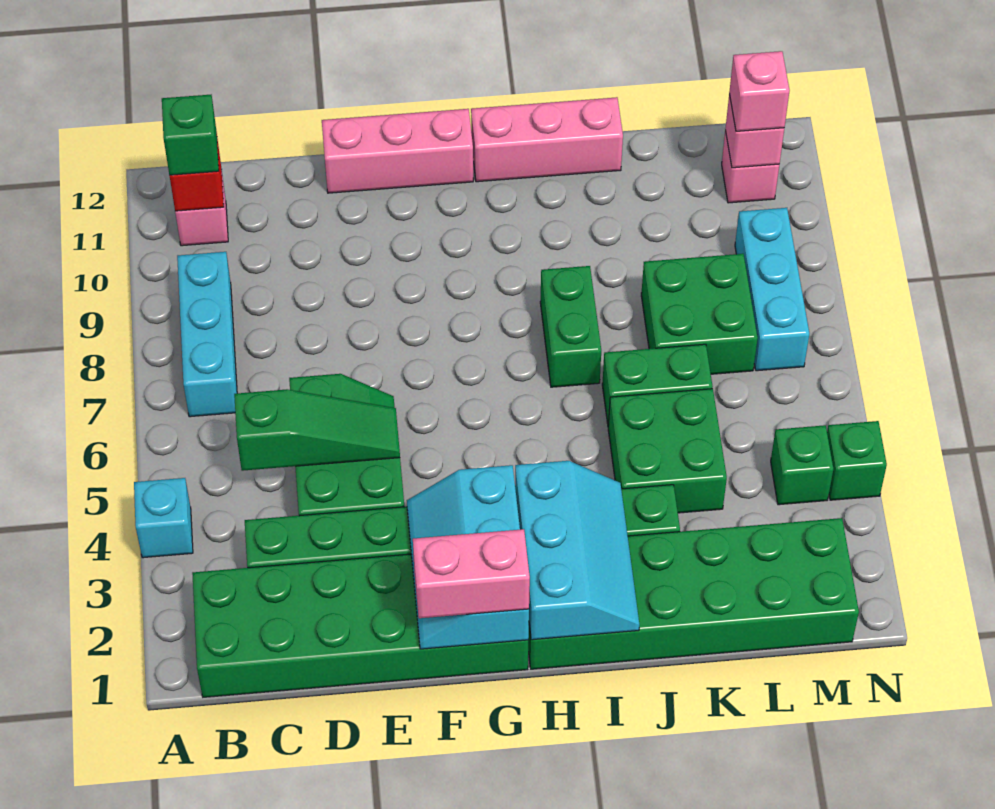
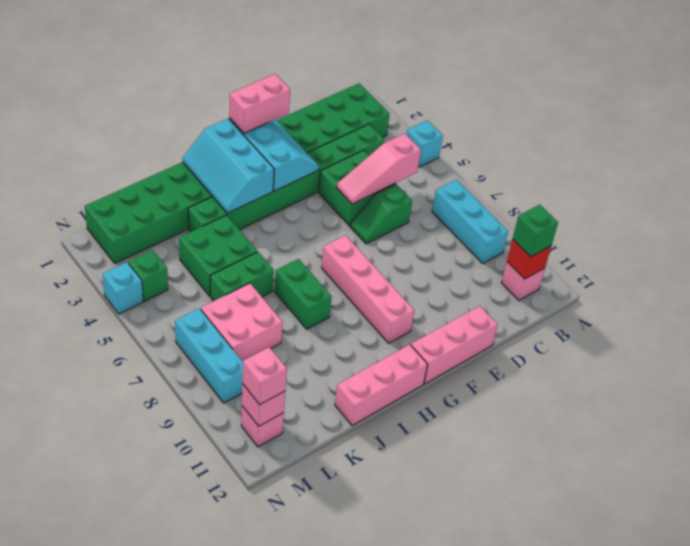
green 1x3 slope [234,389,400,471] -> pink 1x3 slope [337,134,421,204]
none -> pink 1x4 brick [321,235,414,343]
green 2x2 brick [641,254,758,374] -> pink 2x2 brick [201,283,283,361]
green 1x1 brick [827,421,887,500] -> cyan 1x1 brick [103,262,143,314]

